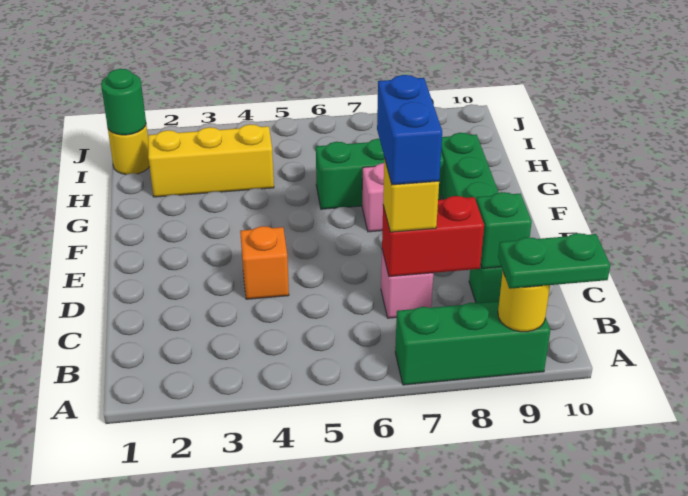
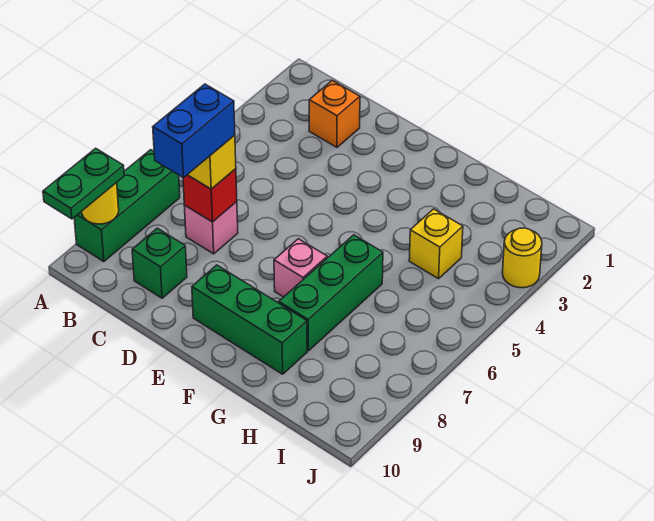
red 1x2 brick [382,196,484,277] -> red 1x1 brick [183,169,237,222]
blue 1x2 brick [377,75,442,185] -> blue 1x2 brick turned to [153,84,235,178]
green 1x1 brick [476,192,532,269] -> none
orange 1x1 brick [240,226,289,299] -> orange 1x1 brick moved to [309,81,360,147]
yellow 1x3 brick [148,124,274,197] -> yellow 1x1 brick [409,209,463,279]
yellow 1x1 round brick [108,125,150,175] -> yellow 1x1 round brick moved to [503,228,542,288]
green 1x1 round brick [101,69,146,135] -> none

